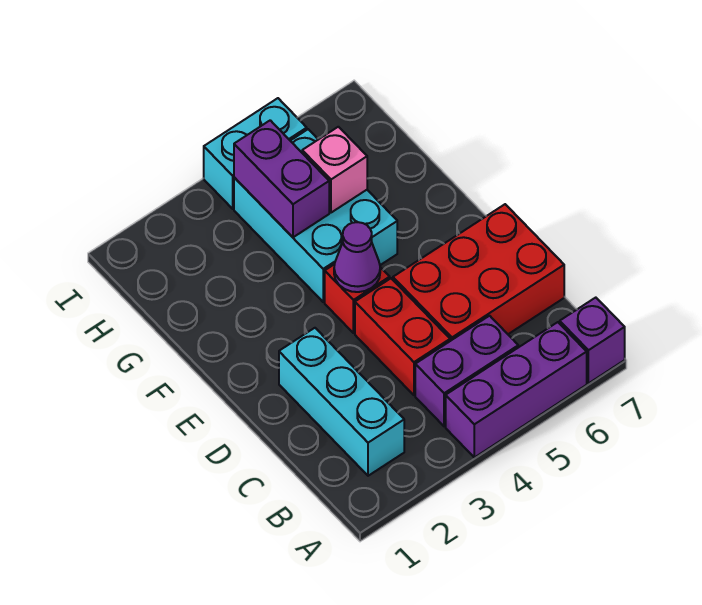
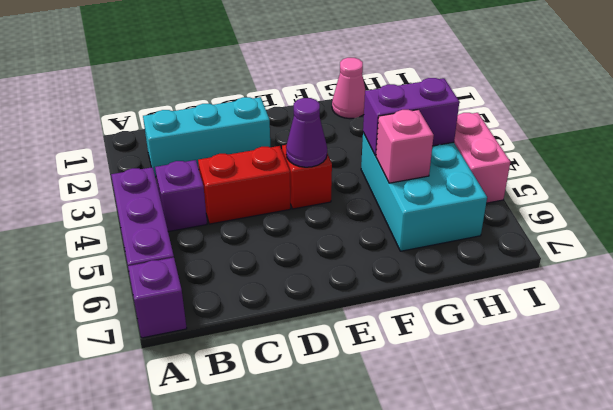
purple 1x2 brick [415,316,518,426] -> purple 1x1 brick [155,160,207,232]
red 2x3 brick [393,204,564,341] -> none
cyan 2x3 brick [234,129,397,302] -> cyan 2x3 brick turned to [361,133,487,251]
none -> pink 1x1 cone [332,58,366,118]
cyan 1x2 brick [204,98,307,209] -> pink 1x2 brick [454,113,510,203]

